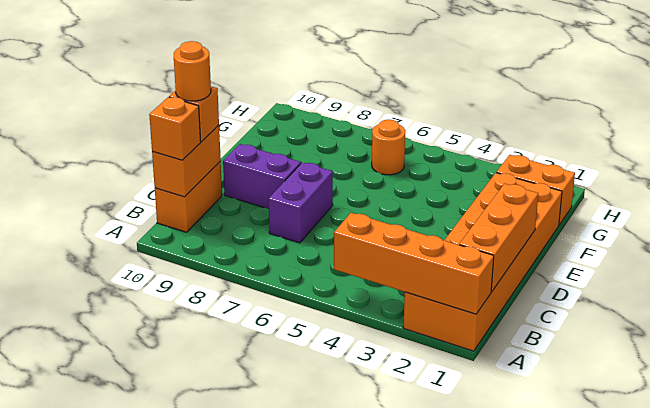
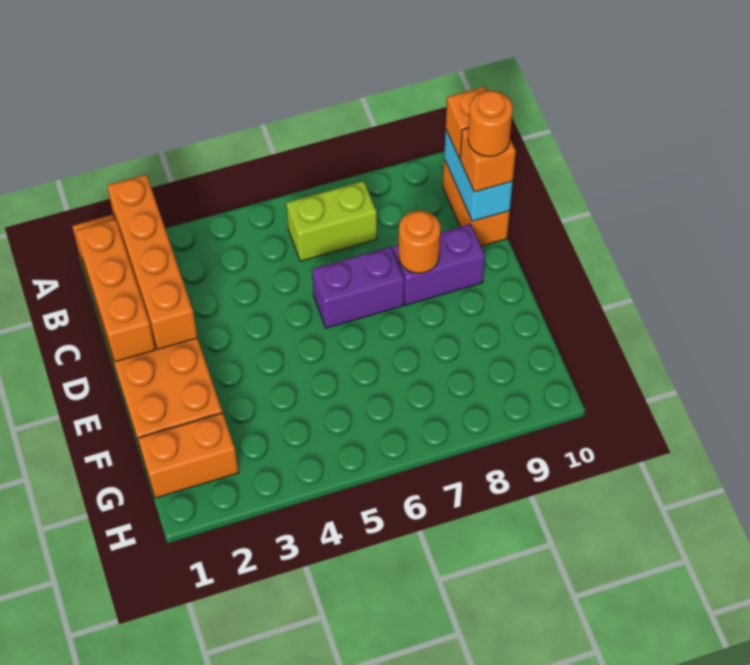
orange 1x4 brick [334,213,494,314] -> orange 1x4 brick turned to [107,175,197,349]
none -> lime 1x2 brick [287,181,377,261]
orange 1x2 brick [152,125,221,197] -> cyan 1x2 brick [444,130,513,221]
purple 1x2 brick [269,162,333,243] -> purple 1x2 brick turned to [312,247,404,328]
orange 1x1 round brick [372,119,405,175] -> orange 1x1 round brick moved to [399,211,440,273]

